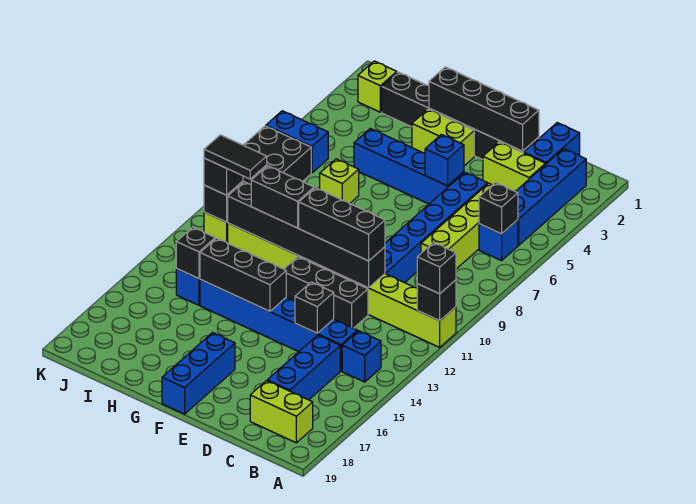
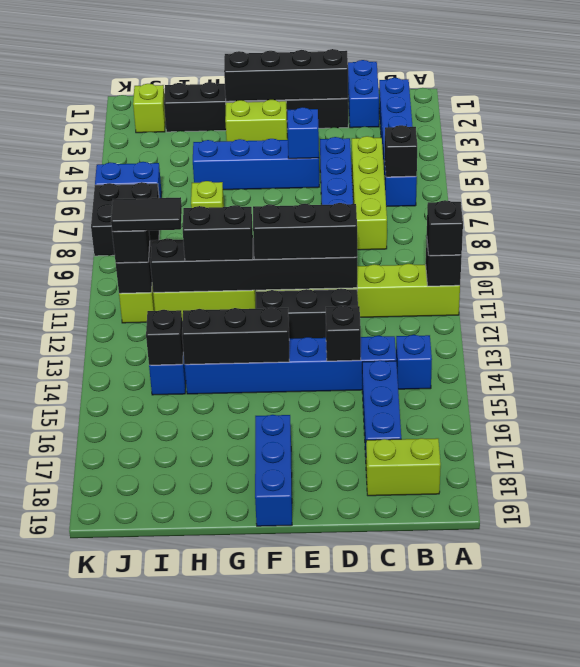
lime 1x2 brick [483,142,545,191] -> none

